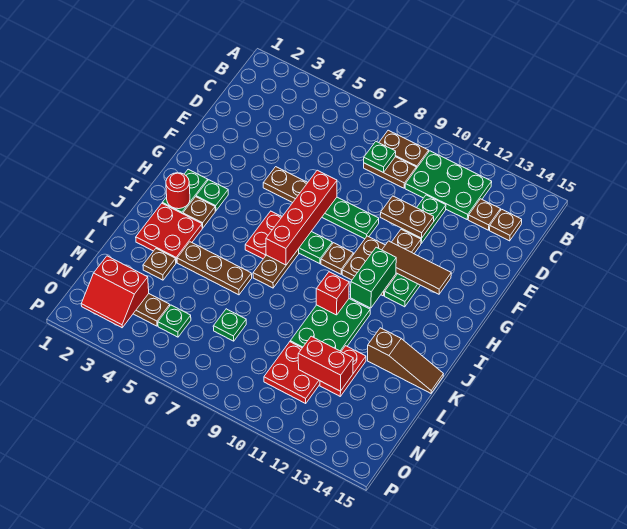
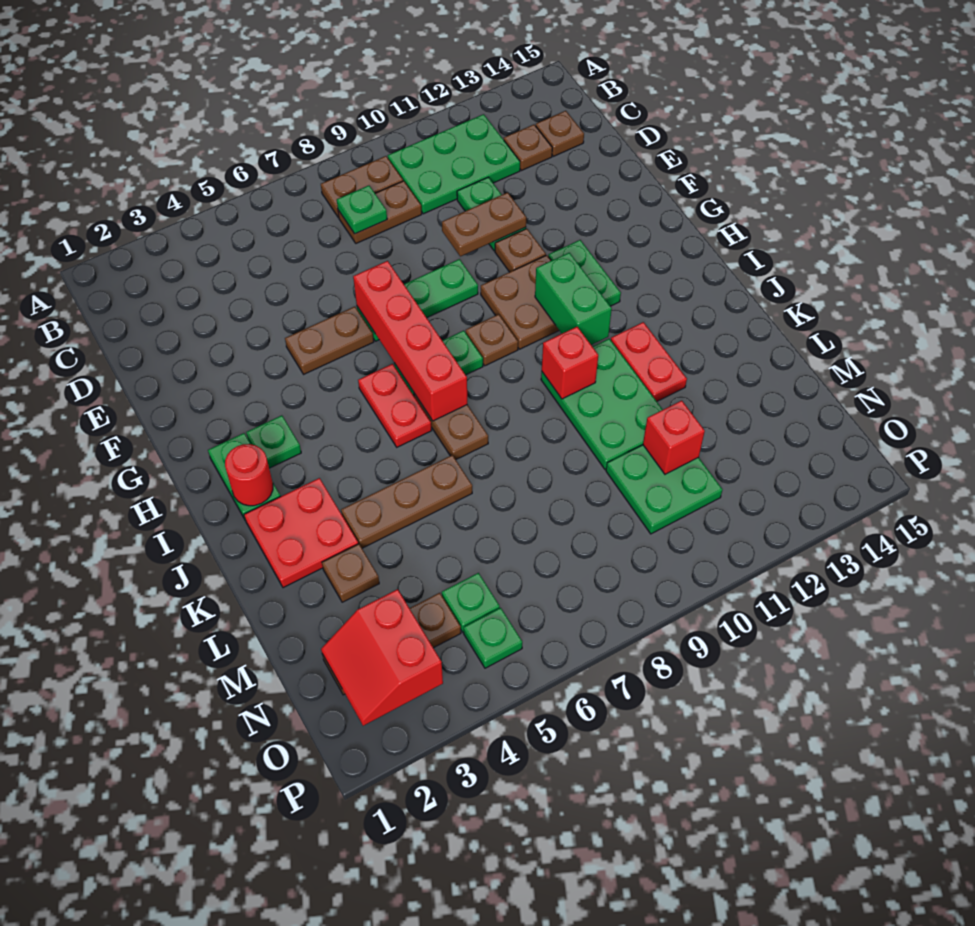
brown 1x3 tile [382,241,451,294] -> none
brown 1x1 plate [183,197,215,228] -> none
brown 1x3 slope [368,328,443,393] -> none
red 1x2 plate [320,346,366,396] -> red 1x2 plate moved to [611,322,687,401]
green 1x1 plate [213,309,246,341] -> green 1x1 plate moved to [464,608,522,668]
red 2x2 plate [264,342,320,403] -> green 2x2 plate [606,445,722,534]
red 1x2 brick [298,336,353,391] -> red 1x1 brick [643,401,705,474]
red 2x2 slope [81,256,149,328] -> red 2x2 slope turned to [321,589,443,726]

